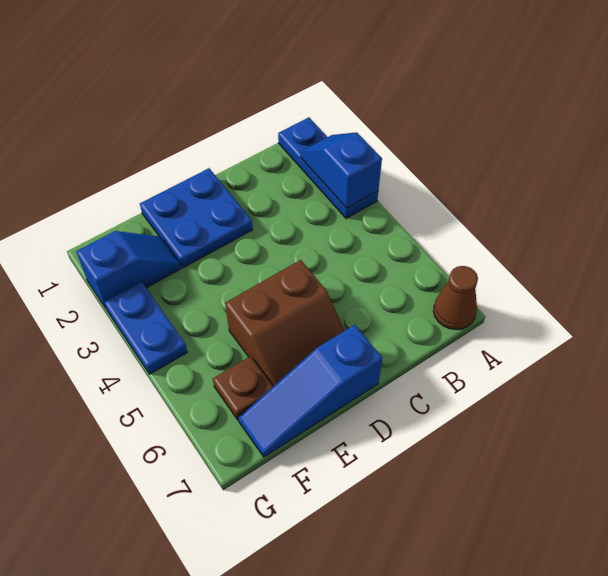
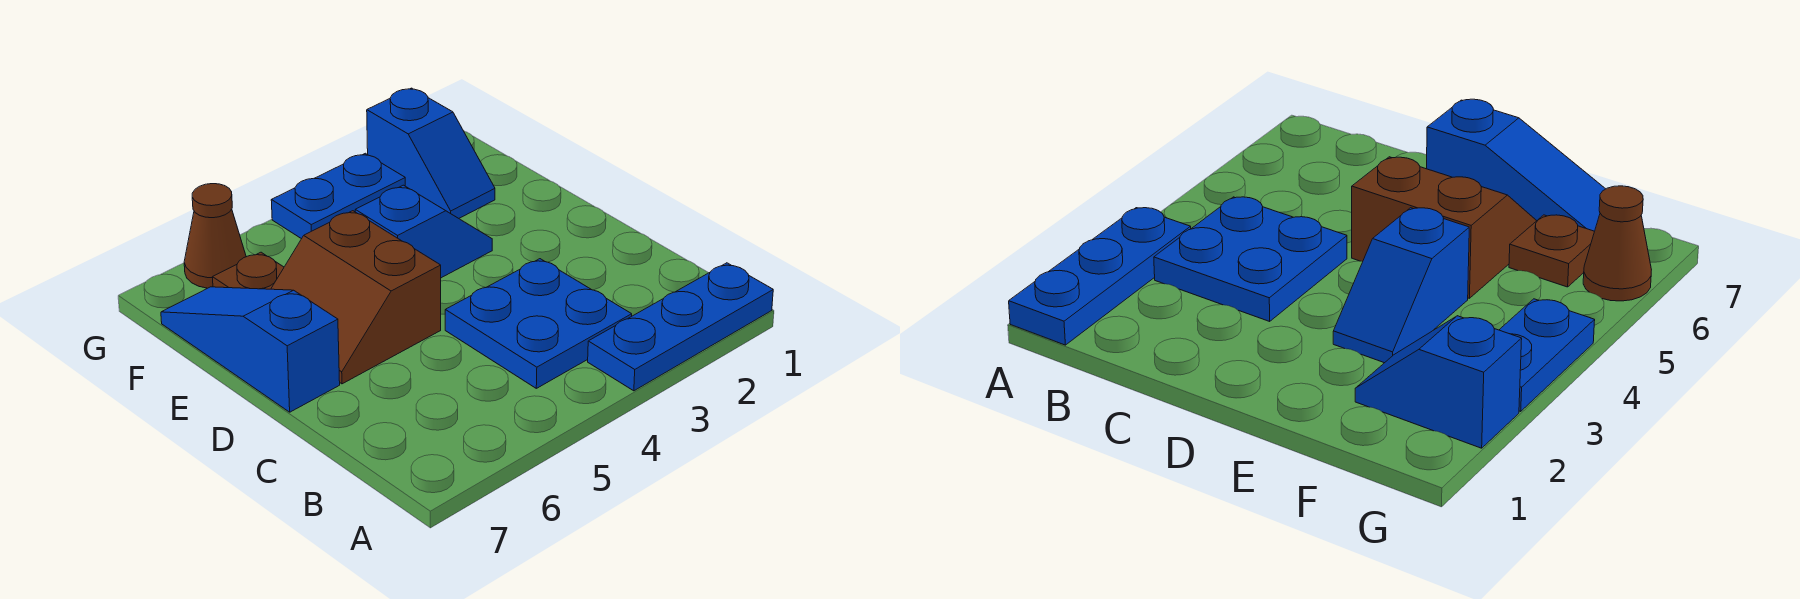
blue 1x2 slope [300,132,382,208] -> blue 1x2 slope moved to [355,185,492,278]
brown 1x1 cone [434,266,478,330] -> brown 1x1 cone moved to [184,184,246,288]
blue 2x2 plate [140,168,253,268] -> blue 2x2 plate moved to [445,259,632,388]

